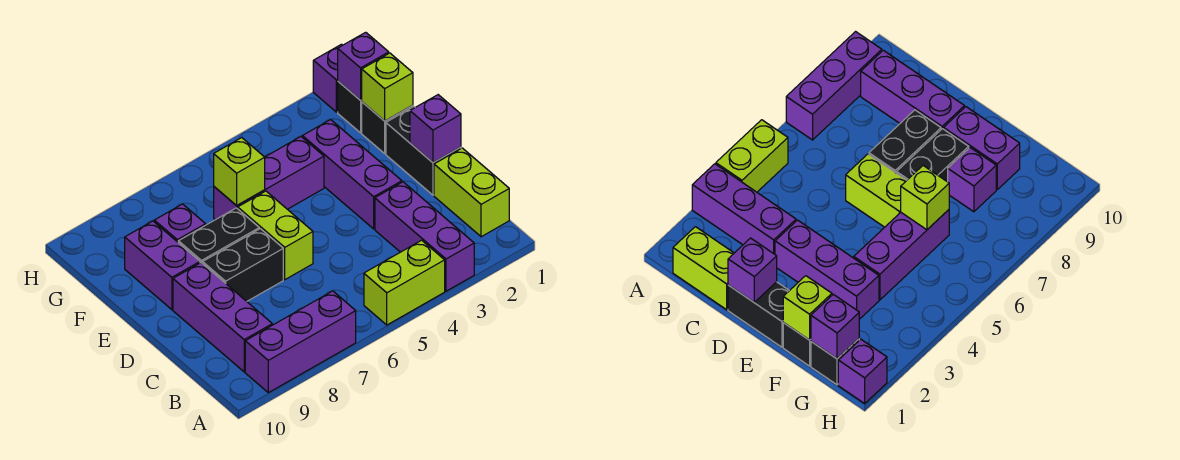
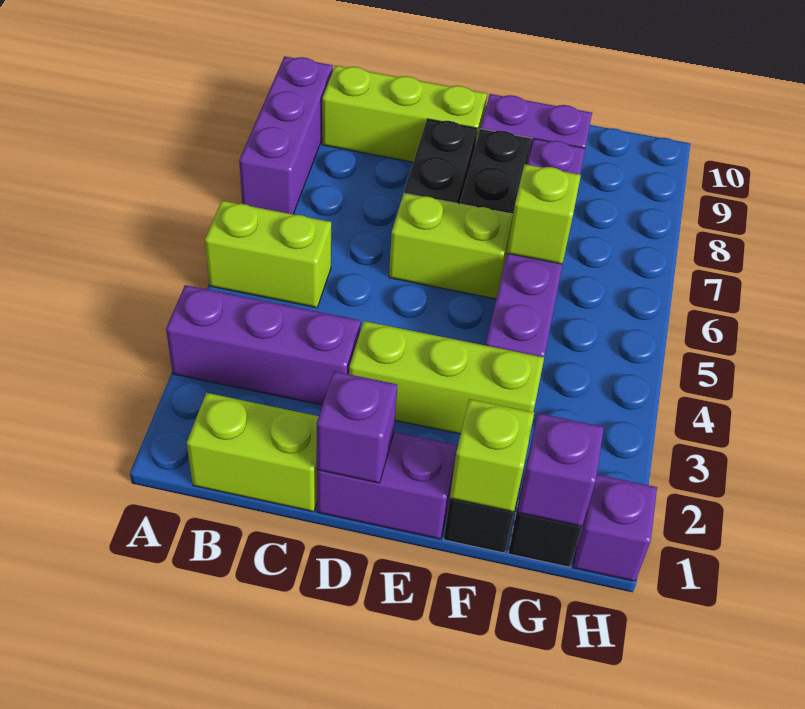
lime 1x2 brick [364,240,445,325] -> lime 1x2 brick turned to [205,201,331,308]
purple 1x3 brick [173,263,272,372] -> lime 1x3 brick [322,66,487,162]
black 1x2 brick [386,107,461,195] -> purple 1x2 brick [317,432,458,539]
purple 1x3 brick [302,120,402,229] -> lime 1x3 brick [349,321,544,434]

